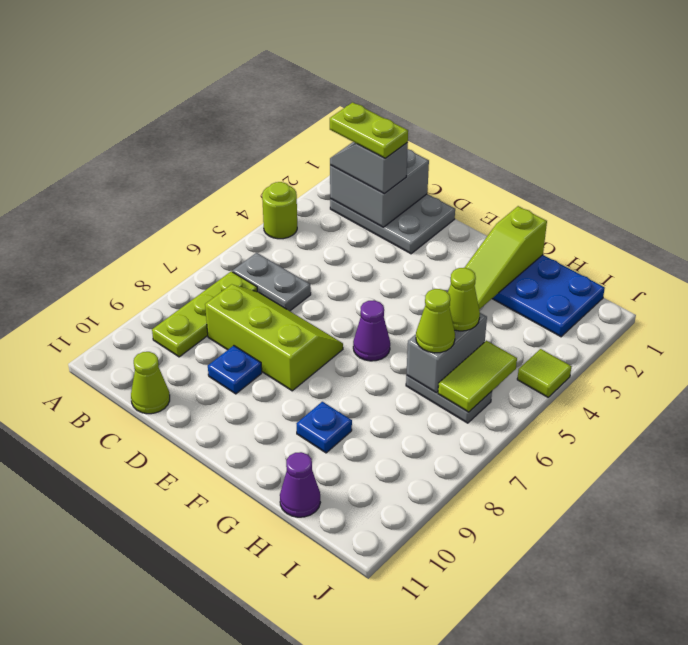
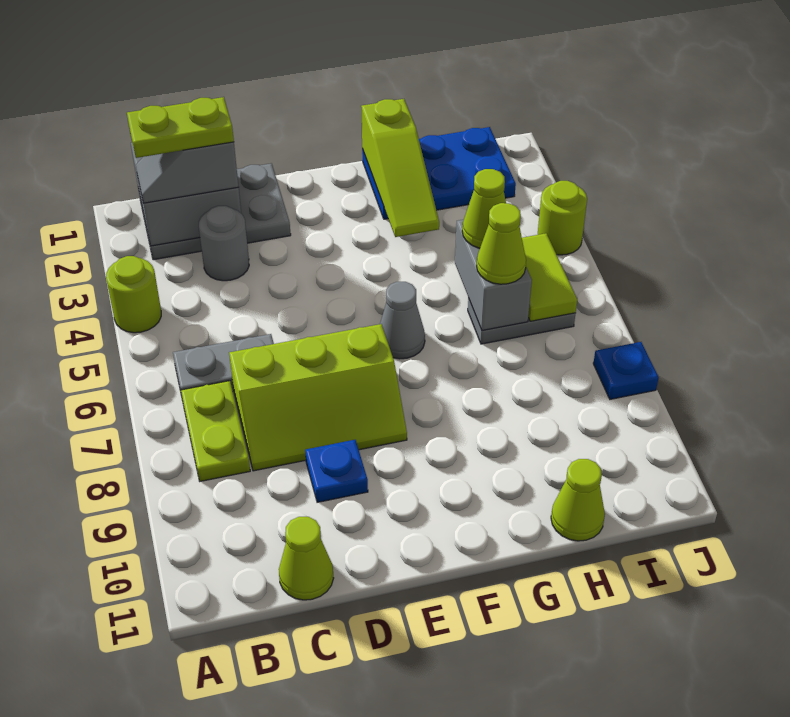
lime 1x3 plate [152,271,257,357] -> lime 1x2 plate [181,381,250,481]
none -> grey 1x1 round brick [199,206,249,281]
lime 2x3 slope [205,284,343,391] -> lime 2x3 slope turned to [229,324,407,471]
purple 1x1 cone [353,300,390,361] -> grey 1x1 cone [380,282,425,359]
blue 1x1 plate [296,402,352,453] -> blue 1x1 plate moved to [593,342,659,399]
purple 1x1 cone [280,452,320,517] -> lime 1x1 cone [551,459,605,541]
lime 1x1 tile [517,349,572,397] -> lime 1x1 round brick [538,181,587,255]

